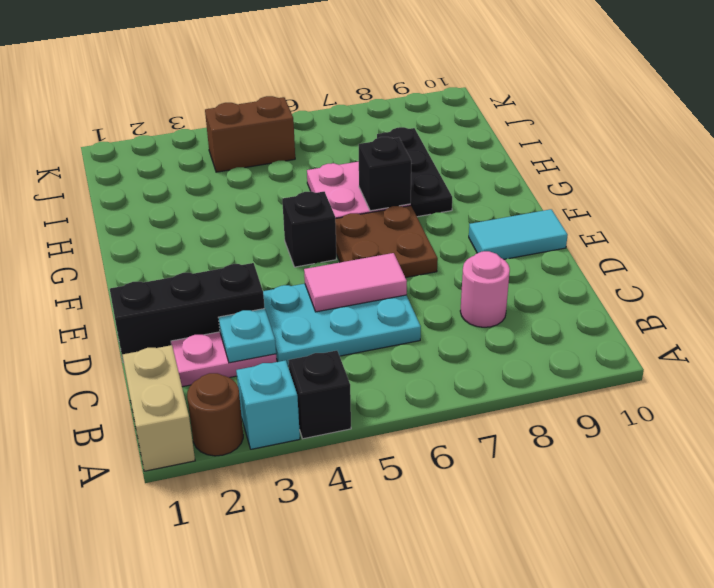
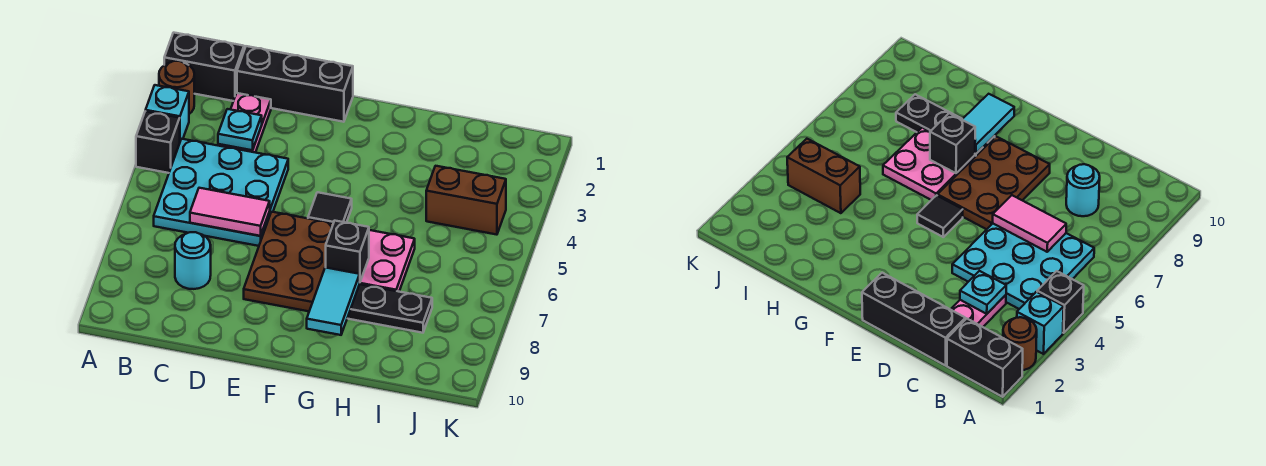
tan 1x2 brick [122,345,195,471] -> black 1x2 brick [164,33,244,101]
cyan 2x3 plate [263,284,421,366] -> cyan 3x3 plate [154,139,288,246]
pink 1x1 round brick [460,251,510,327] -> cyan 1x1 round brick [175,232,211,289]
black 1x3 brick [110,263,265,363] -> black 1x3 brick turned to [237,46,353,122]
pink 1x2 tile [304,253,407,312] -> pink 1x2 tile turned to [190,188,270,236]
brown 2x2 plate [335,206,438,278] -> brown 2x3 plate [244,212,333,311]
cyan 1x2 tile [469,209,568,259] -> cyan 1x2 tile moved to [307,267,360,335]
black 1x1 brick [282,192,336,267] -> black 1x1 tile [308,192,352,223]
brown 1x2 brick [205,96,295,172] -> brown 1x2 brick turned to [426,166,506,235]

